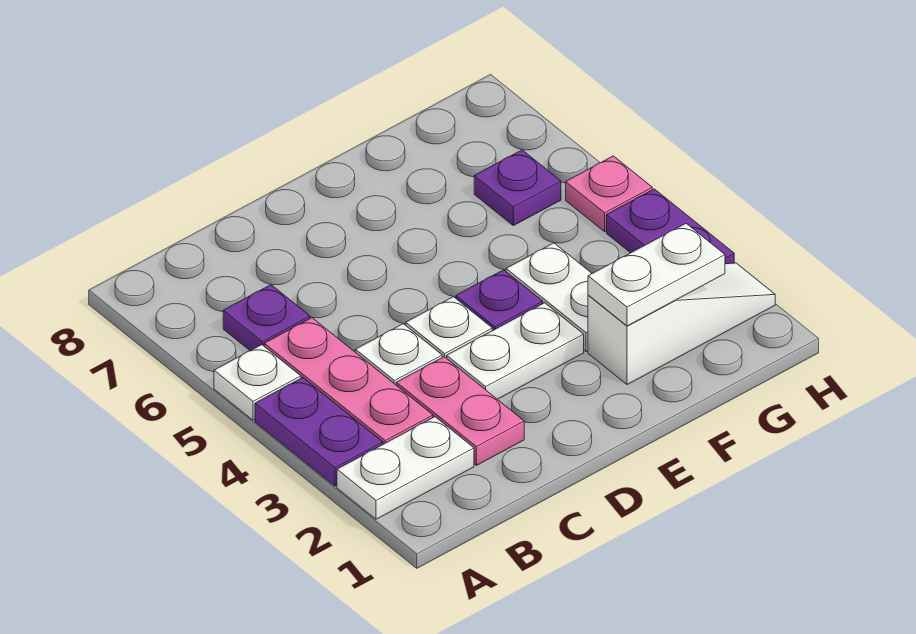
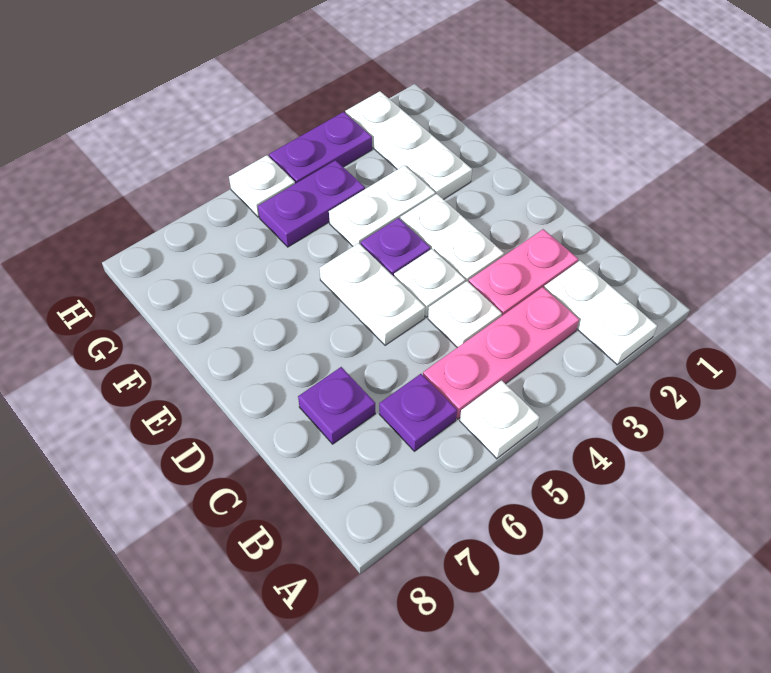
purple 1x2 plate [255,378,383,486] -> purple 1x2 plate moved to [258,160,365,247]
white 1x3 slope [588,263,775,385] -> white 1x3 plate [345,91,472,199]
white 1x2 plate [588,224,725,326] -> white 1x2 plate moved to [319,243,425,345]
purple 1x1 plate [474,150,561,226] -> purple 1x1 plate moved to [298,367,375,444]
pink 1x1 plate [566,156,652,232] -> white 1x1 plate [229,155,295,217]

